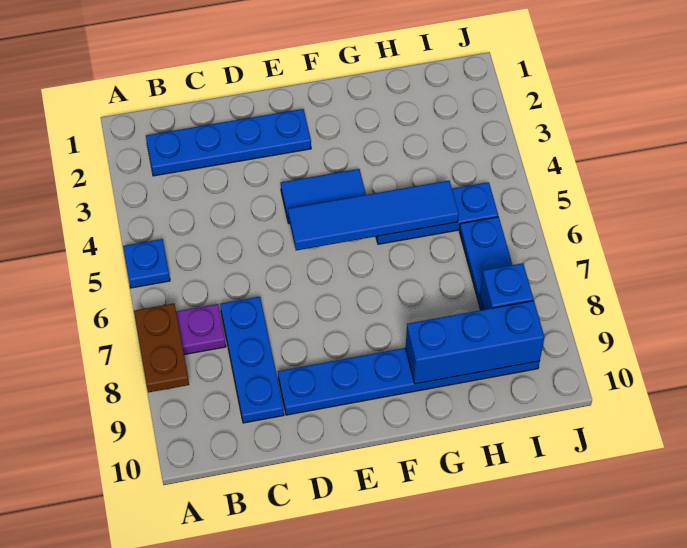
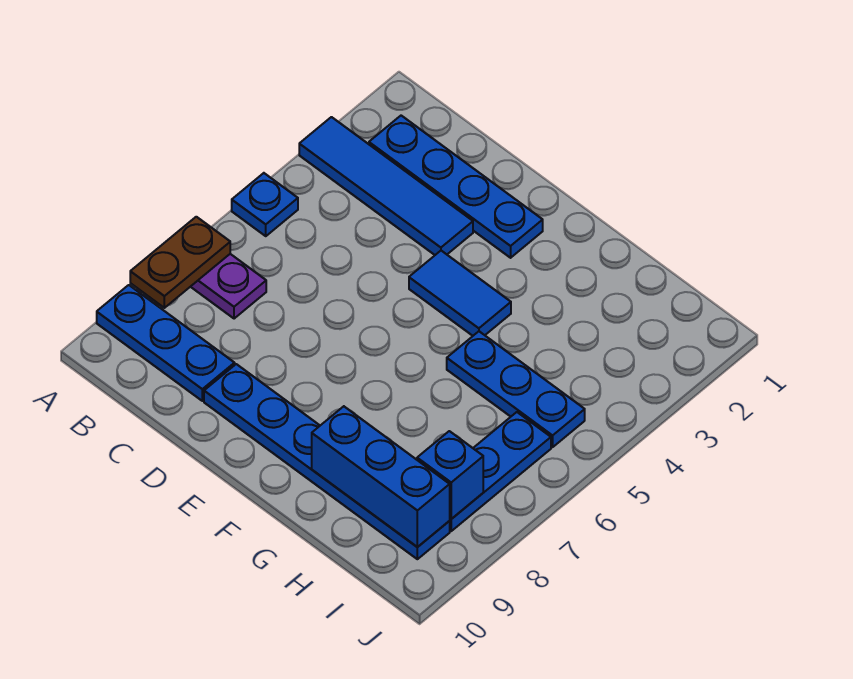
blue 1x3 plate [220,297,284,423] -> blue 1x3 plate turned to [97,285,235,401]
blue 1x4 tile [288,181,459,250] -> blue 1x4 tile moved to [299,117,473,255]

